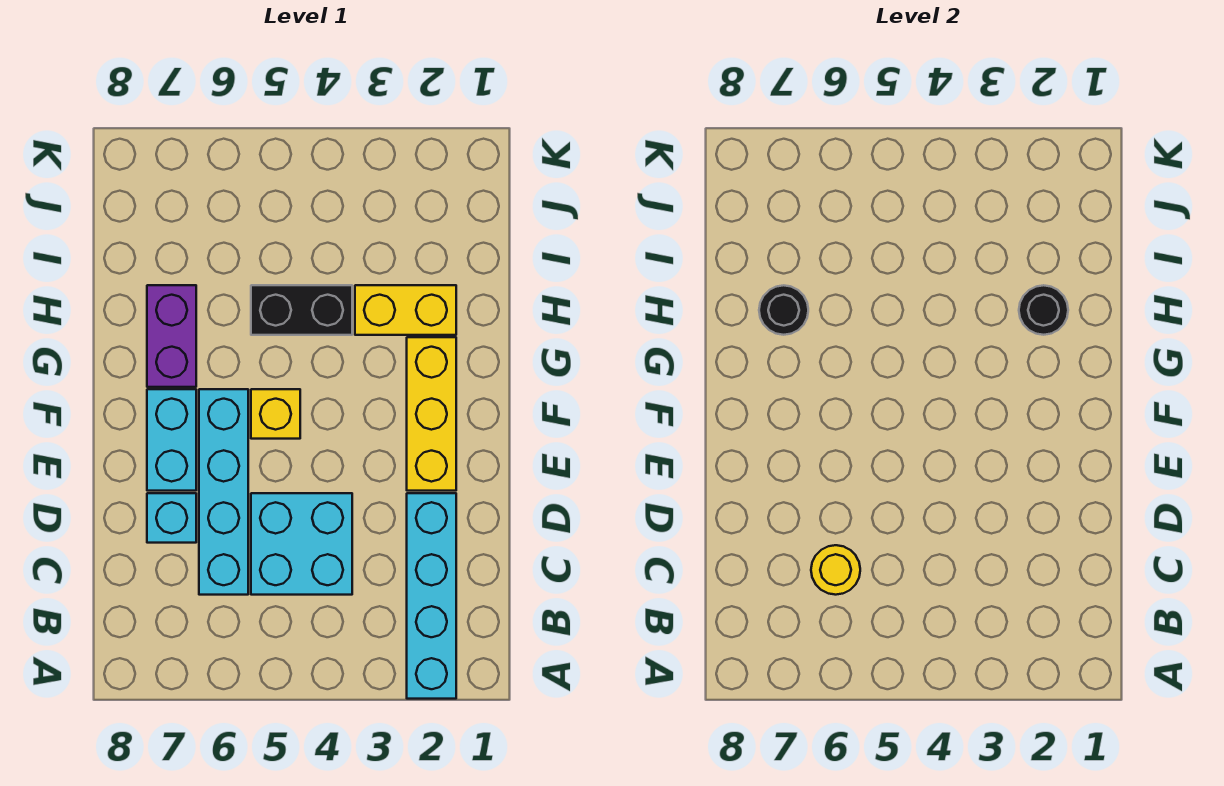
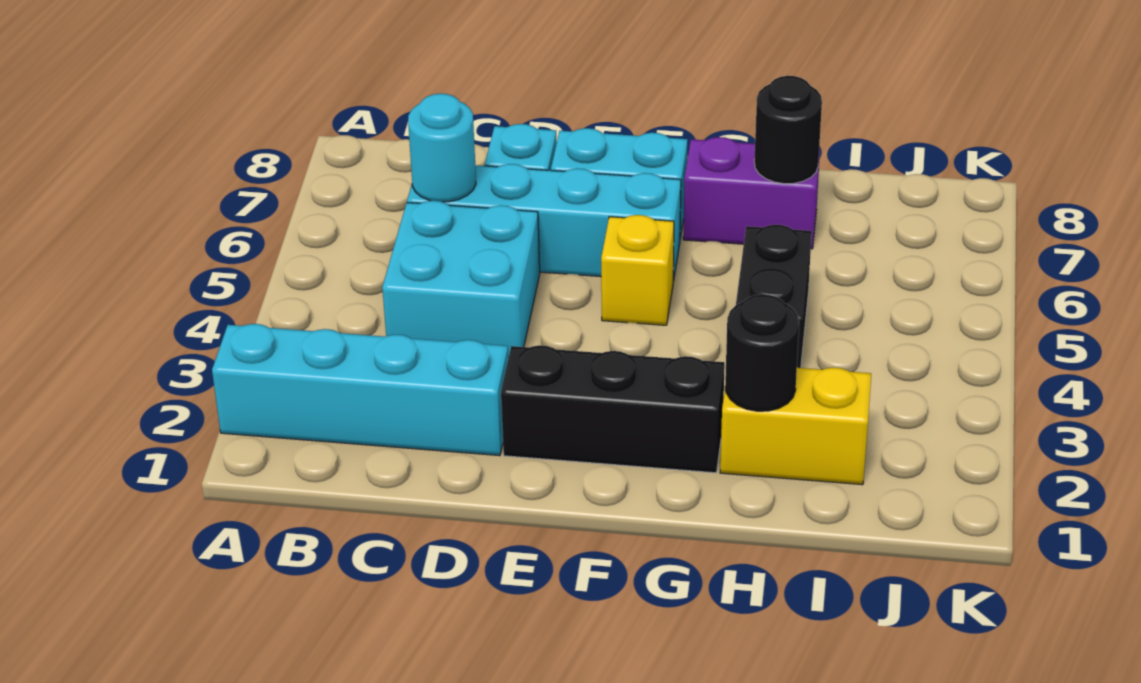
yellow 1x1 round brick [811,545,860,595] -> cyan 1x1 round brick [408,94,476,202]
yellow 1x3 brick [407,337,456,491] -> black 1x3 brick [501,345,725,473]
yellow 1x2 brick [355,285,456,335] -> yellow 1x2 brick turned to [720,368,871,485]

